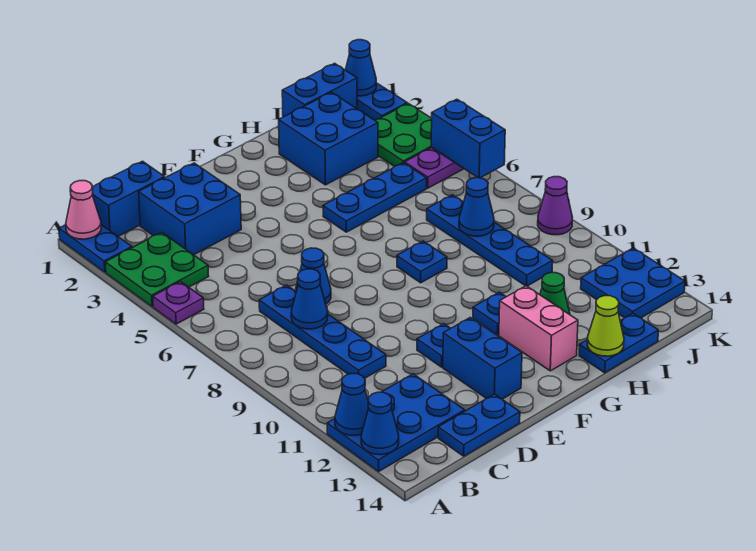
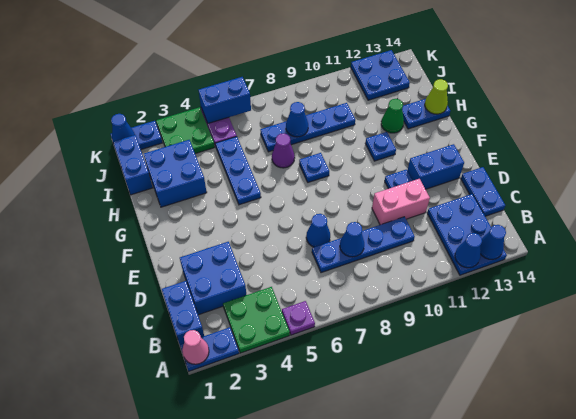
pink 1x2 brick [499,286,578,371] -> pink 1x2 brick moved to [372,179,430,225]
blue 1x2 plate [579,313,658,373] -> blue 1x2 plate turned to [402,99,450,129]
purple 1x1 cone [538,177,572,235] -> purple 1x1 cone moved to [272,134,295,168]

